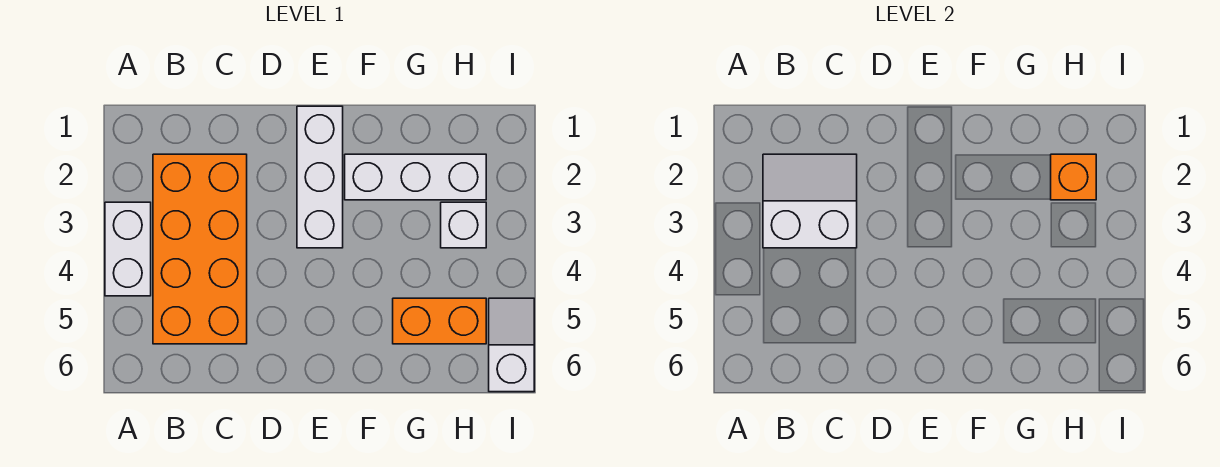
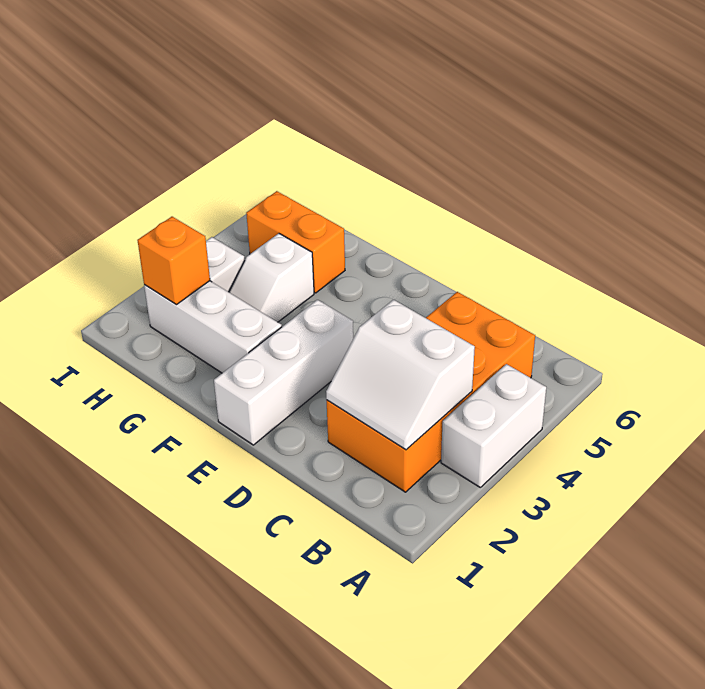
white 1x2 slope [489,298,534,392] -> white 1x2 slope moved to [229,233,314,322]

